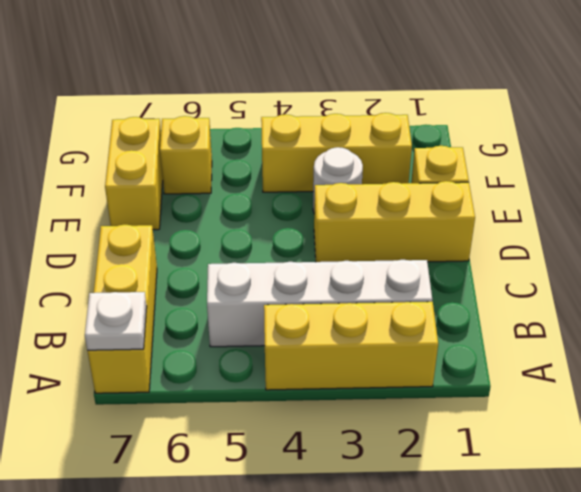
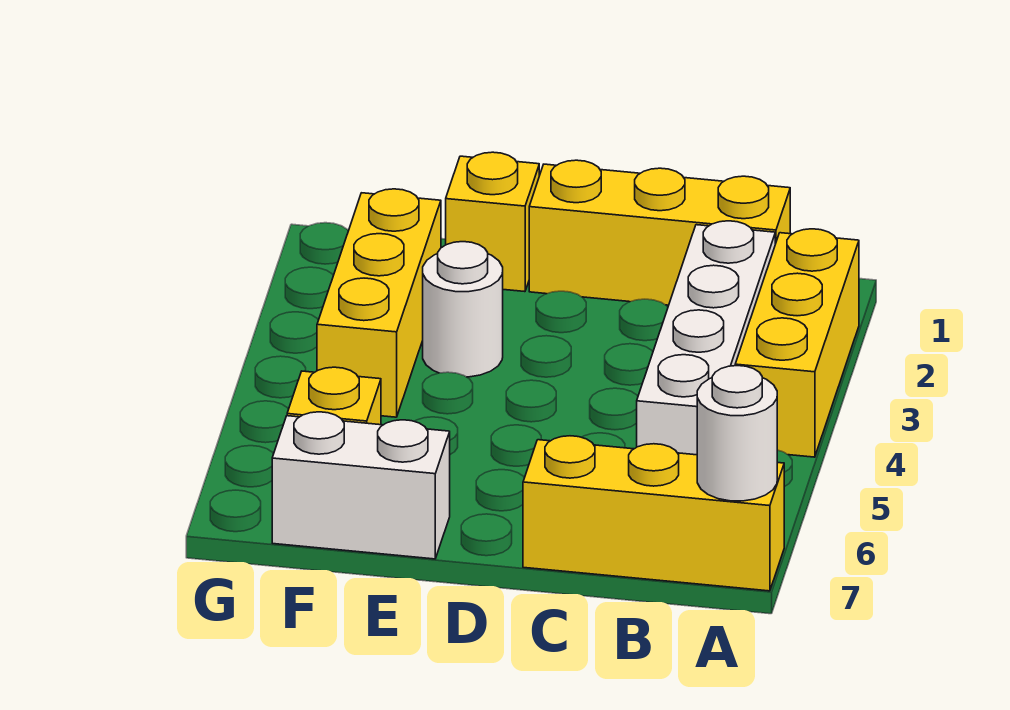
white 1x1 plate [85,292,147,350] -> white 1x1 round brick [697,366,777,501]
yellow 1x3 brick [314,181,475,262] -> yellow 1x3 brick turned to [529,160,790,305]
yellow 1x2 brick [105,117,163,230] -> white 1x2 brick [272,412,450,559]

